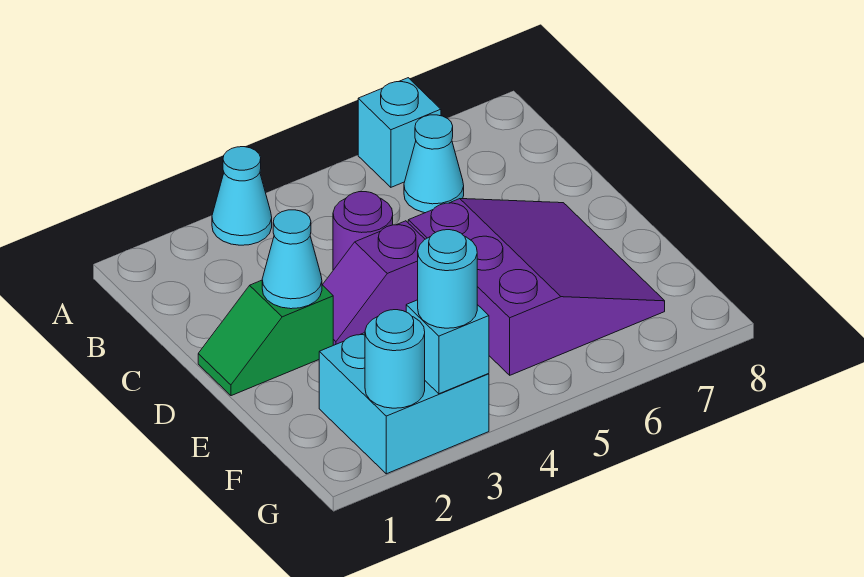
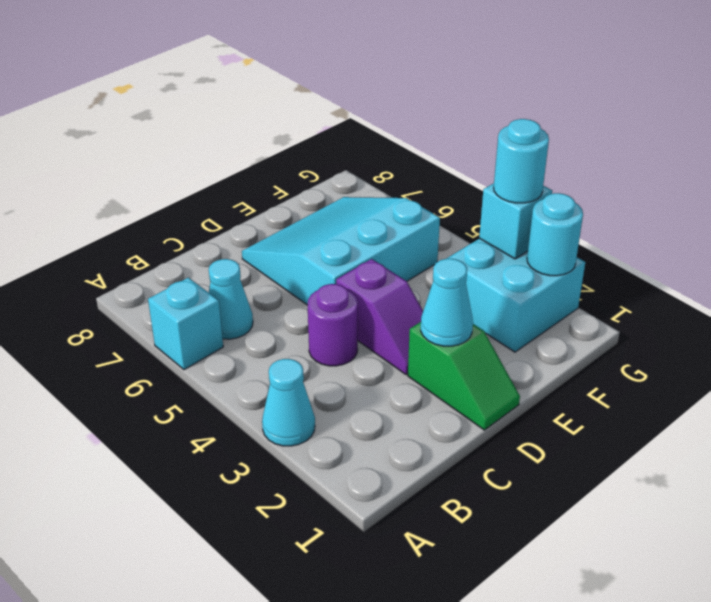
purple 3x3 slope [408,199,665,375] -> cyan 3x3 slope [242,197,440,305]

